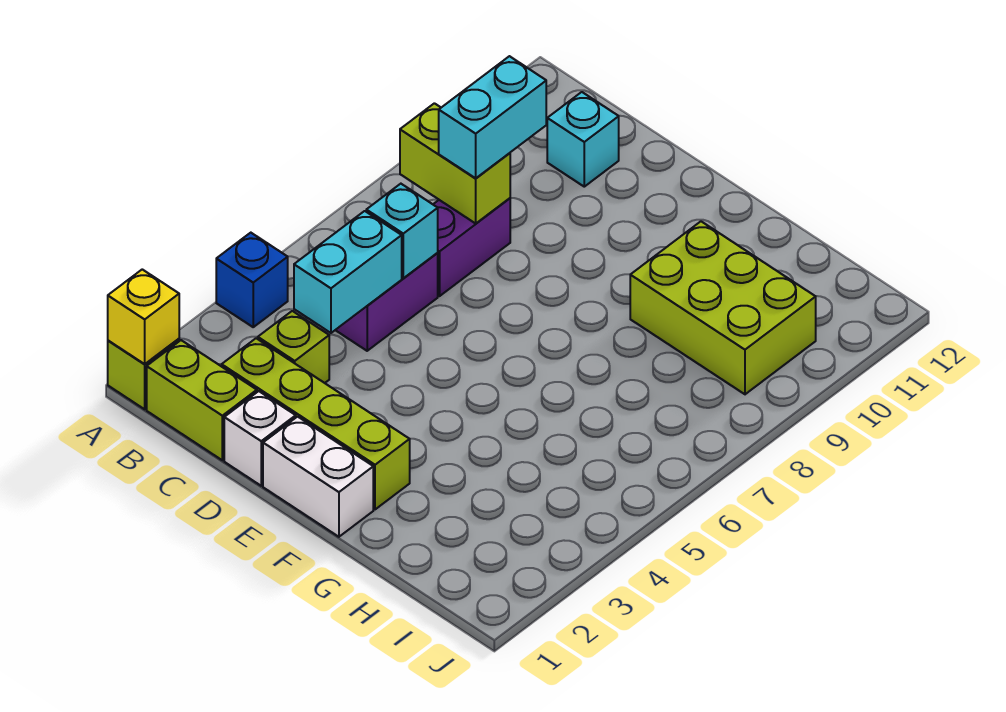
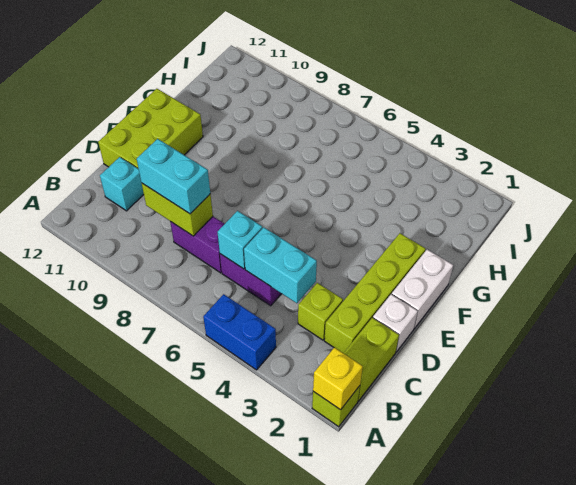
blue 1x1 brick [216,233,288,327] -> blue 1x2 brick [203,294,276,370]
lime 1x2 brick [400,103,510,223] -> lime 1x2 brick turned to [142,183,213,236]
lime 2x3 brick [630,221,816,394] -> lime 2x3 brick moved to [98,89,203,169]

